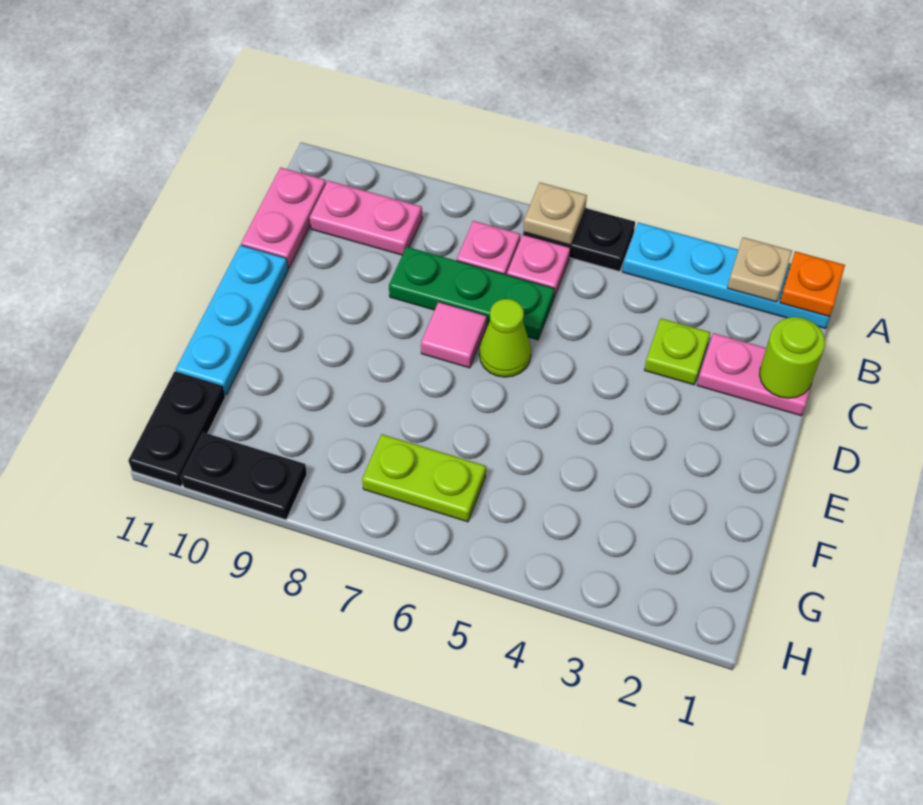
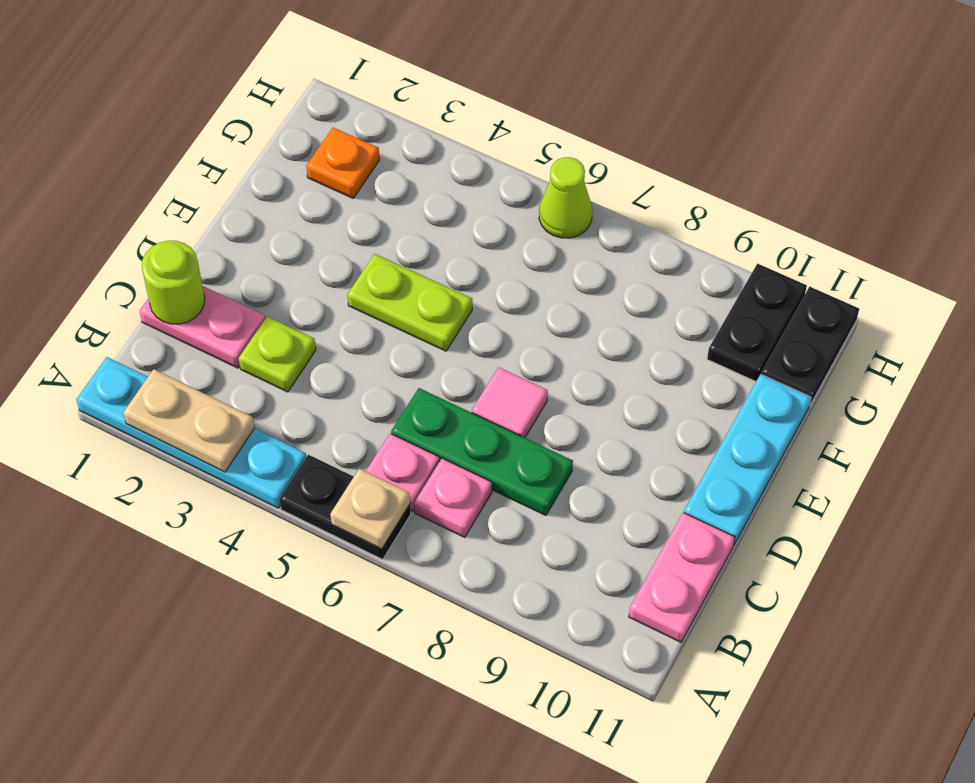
orange 1x1 plate [780,251,845,317] -> orange 1x1 plate moved to [306,128,379,198]
tan 1x1 plate [727,237,792,302] -> tan 1x2 plate [123,369,255,472]
pink 1x2 plate [310,181,422,255] -> none
lime 1x1 cone [479,299,531,377] -> lime 1x1 cone moved to [539,157,592,238]
lime 1x2 plate [362,434,486,522] -> lime 1x2 plate moved to [347,254,472,351]
black 1x2 plate [181,432,307,520] -> black 1x2 plate turned to [707,264,807,381]

